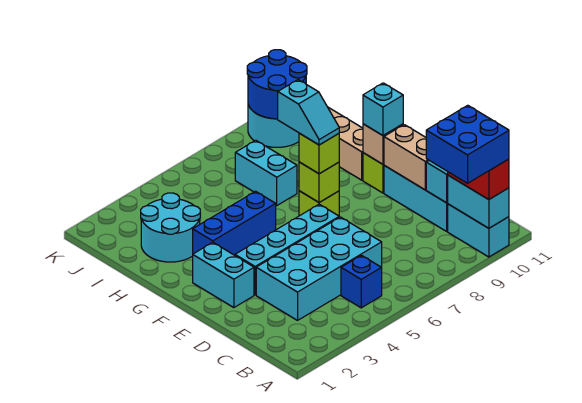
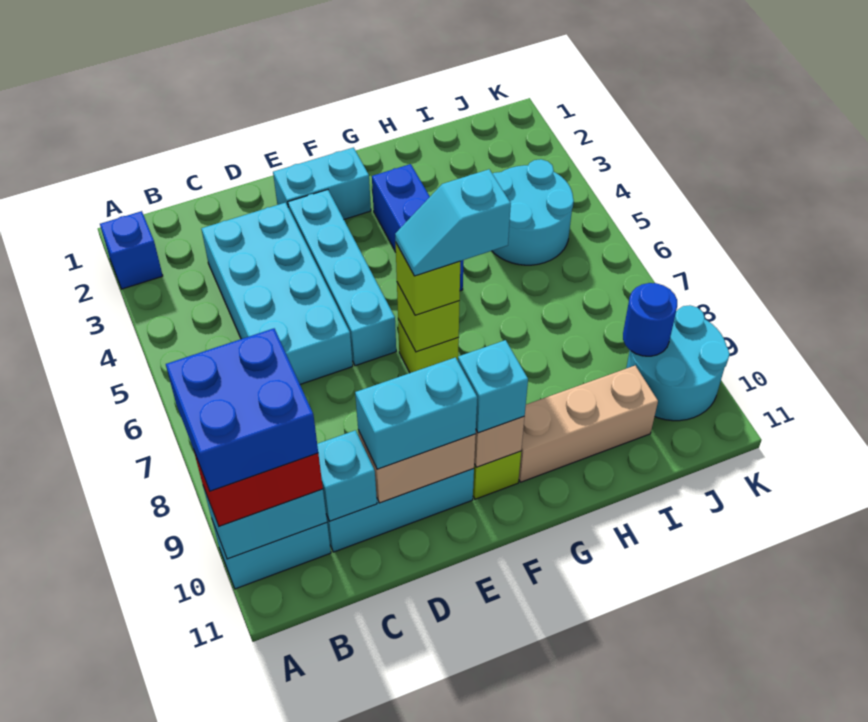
blue 1x1 brick [341,255,382,308] -> blue 1x1 brick moved to [100,211,163,289]
cyan 2x2 round brick [141,193,200,262] -> cyan 2x2 round brick moved to [492,159,574,265]
cyan 1x2 brick [235,140,297,205] -> cyan 1x2 brick moved to [355,357,477,469]
blue 2x2 round brick [247,50,307,119] -> blue 1x1 round brick [623,283,677,356]

